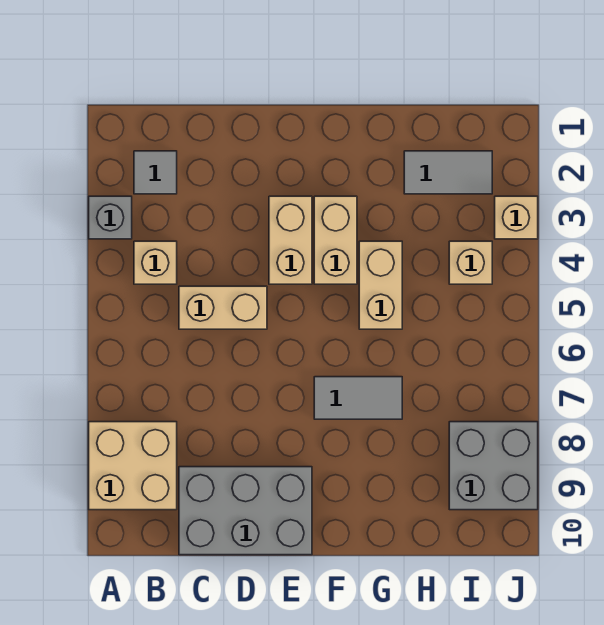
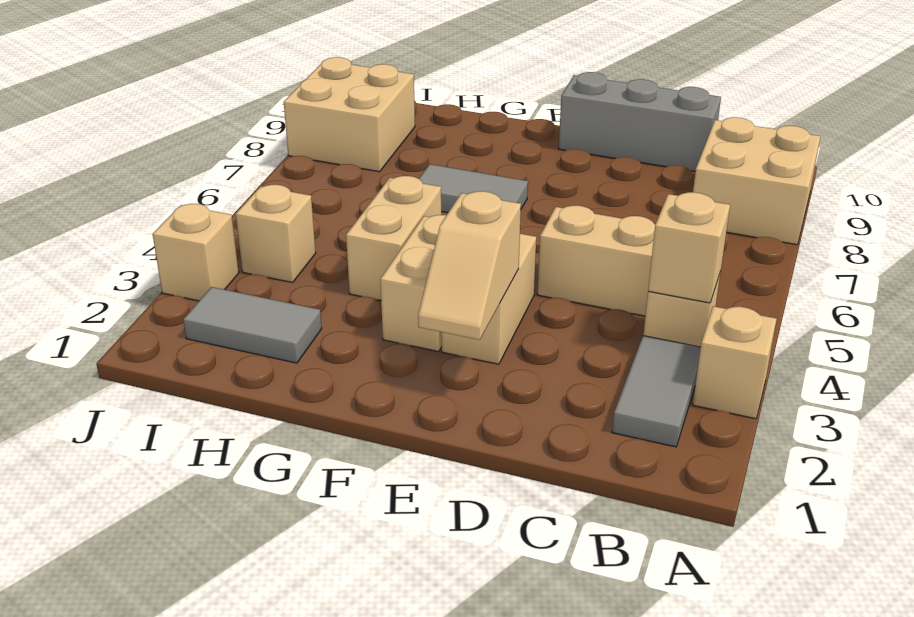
grey 1x1 brick [89,196,132,239] -> tan 1x1 brick [693,306,776,419]
grey 1x1 tile [134,151,177,194] -> grey 1x2 tile [612,336,701,447]
none -> tan 1x1 brick [648,192,730,303]
grey 2x3 brick [179,467,312,555] -> grey 1x3 brick [559,72,721,172]
none -> tan 1x2 slope [418,191,521,340]
grey 2x2 brick [449,422,538,510] -> tan 2x2 brick [284,57,415,172]

